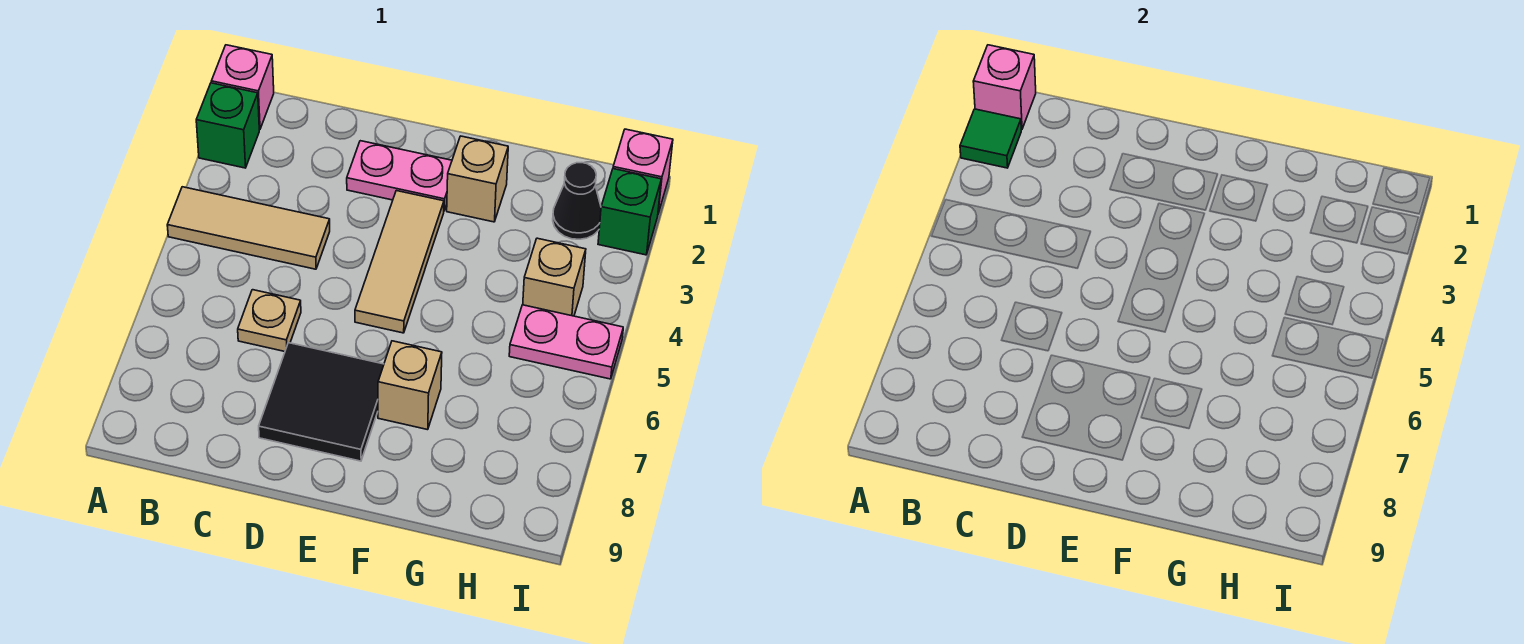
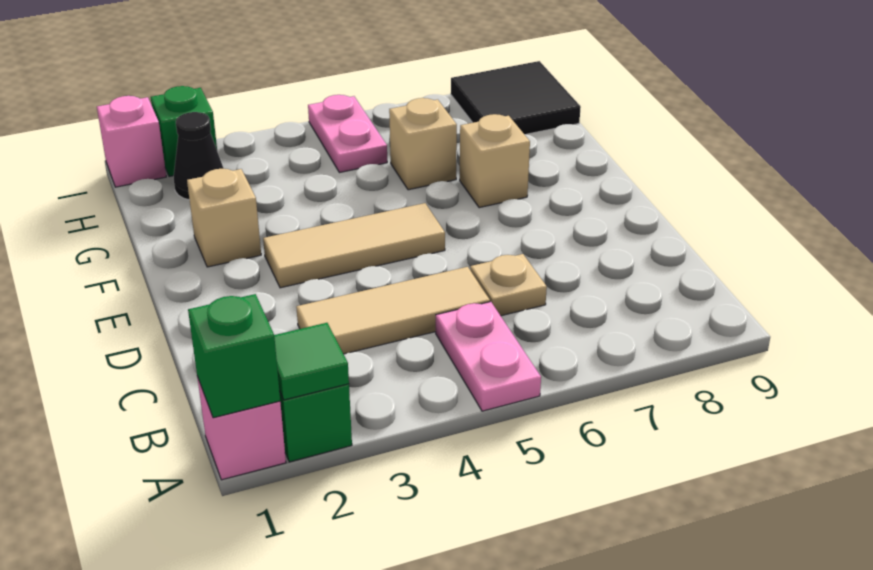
pink 1x1 brick [973,45,1036,129] -> green 1x1 brick [188,294,280,418]
tan 1x3 tile [167,187,330,269] -> tan 1x3 tile turned to [296,267,490,354]
pink 1x2 plate [347,141,452,210] -> pink 1x2 plate moved to [436,302,541,411]
black 2x2 tile [259,343,384,461] -> black 2x2 tile moved to [451,61,581,134]
tan 1x1 brick [523,238,586,316] -> tan 1x1 brick moved to [389,98,457,190]

